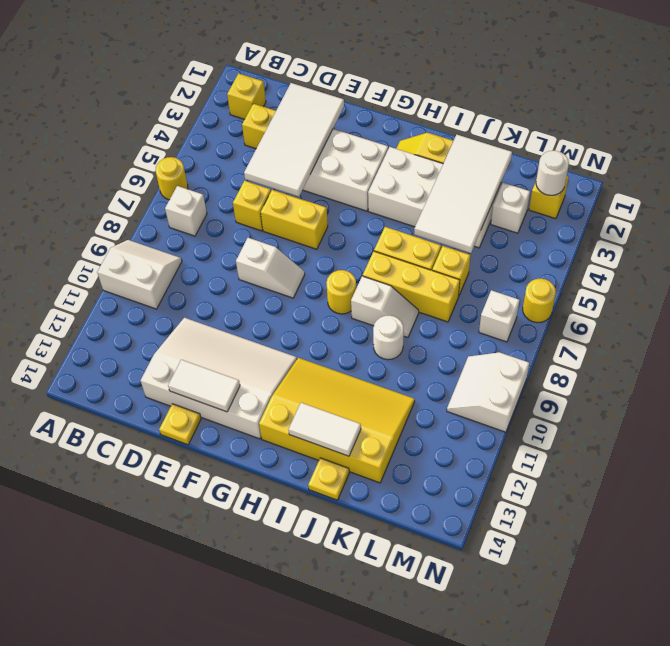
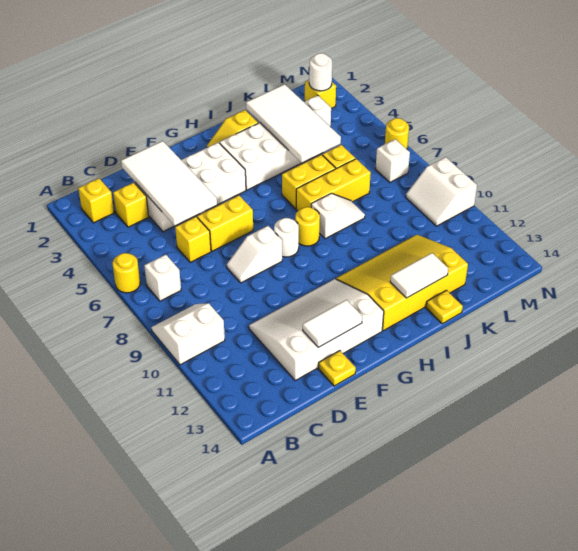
white 1x2 slope [236,238,305,298] -> white 1x2 slope turned to [227,226,282,283]
white 1x1 round brick [373,315,404,360] -> white 1x1 round brick moved to [274,218,299,257]

